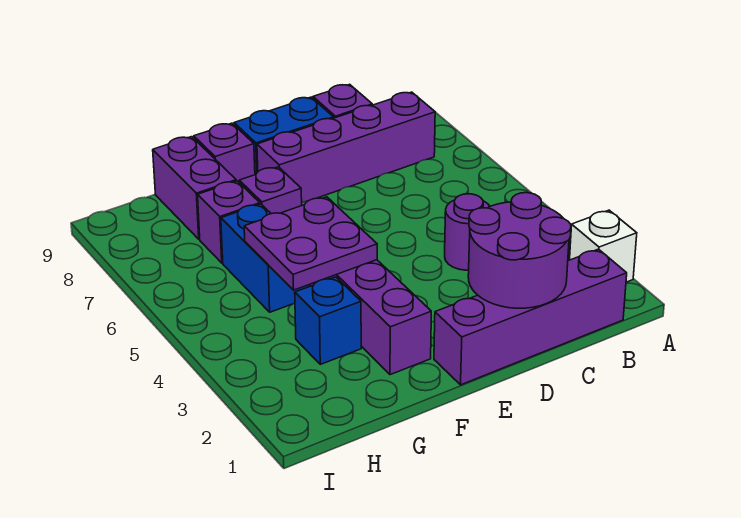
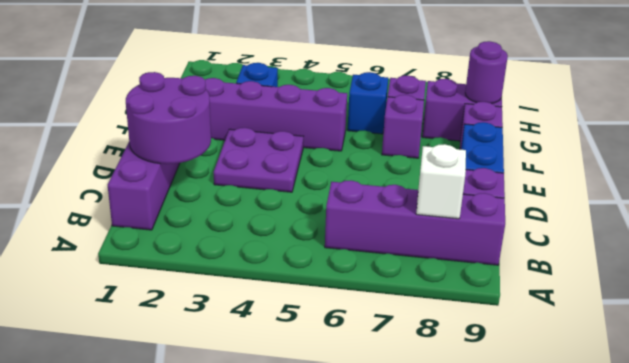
white 1x1 brick [570,210,637,282] -> white 1x1 brick moved to [416,144,466,219]
purple 1x4 brick [257,92,435,203] -> purple 1x4 brick turned to [325,180,505,265]
purple 1x1 round brick [445,194,490,270] -> purple 1x1 round brick moved to [465,41,508,103]
purple 2x2 plate [244,197,377,290] -> purple 2x2 plate moved to [214,128,303,192]
blue 1x2 brick [221,204,310,312] -> blue 1x1 brick [348,72,388,134]

